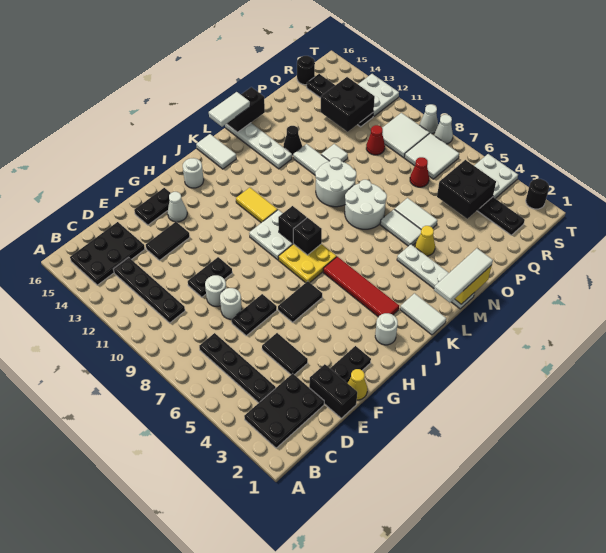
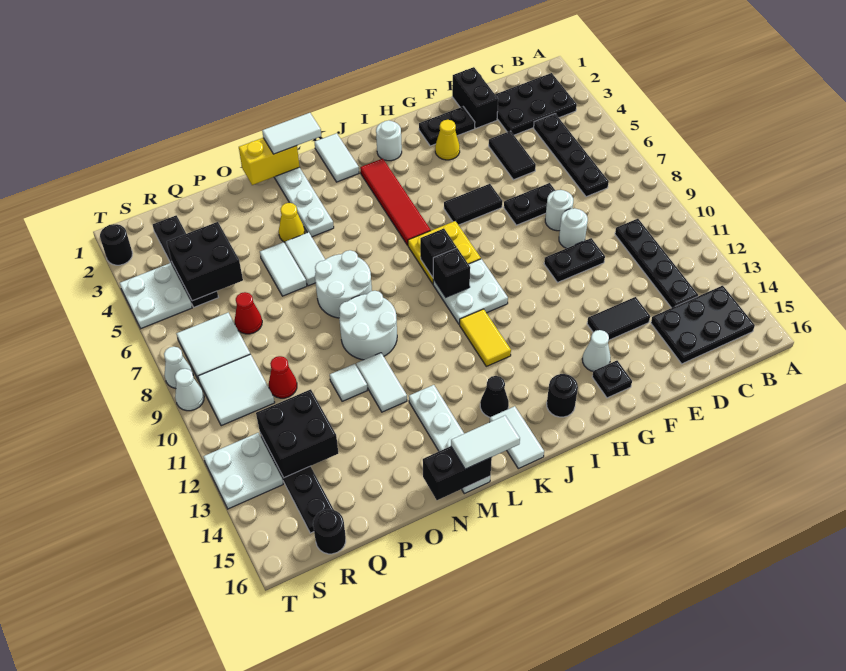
yellow 1x1 cone [348,369,367,400] -> yellow 1x1 cone moved to [435,120,460,160]
black 1x2 plate [134,188,171,225] -> black 1x1 plate [592,361,632,398]
white 1x1 round brick [183,158,204,188] -> black 1x1 round brick [547,374,578,417]
white 1x3 tile [434,248,493,303] -> white 1x2 tile [262,113,321,154]
black 1x1 cone [283,126,302,155] -> black 1x1 cone moved to [480,376,509,417]

